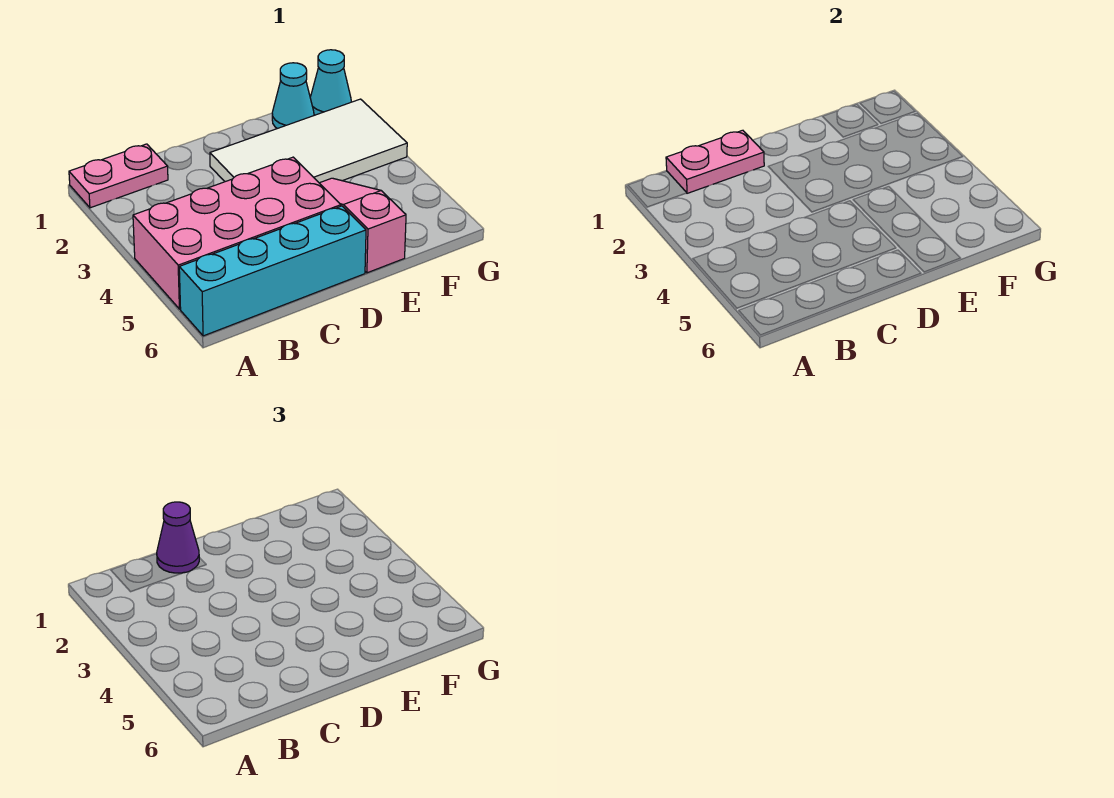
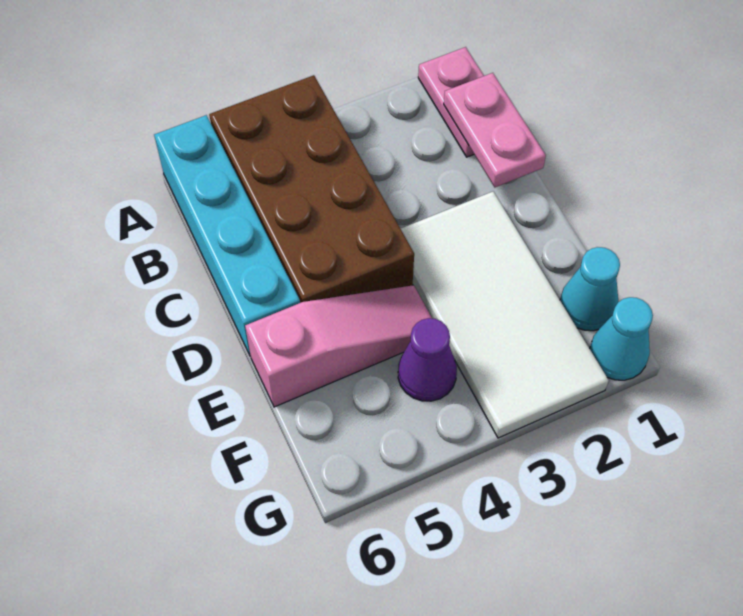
pink 2x4 brick [133,157,341,309] -> brown 2x4 brick [209,75,414,303]
purple 1x1 cone [157,502,199,573] -> purple 1x1 cone moved to [398,318,457,401]

